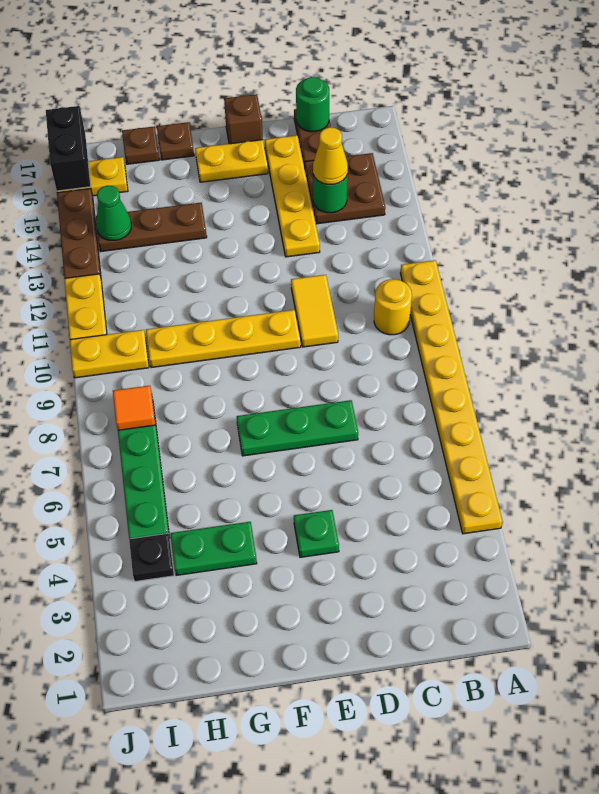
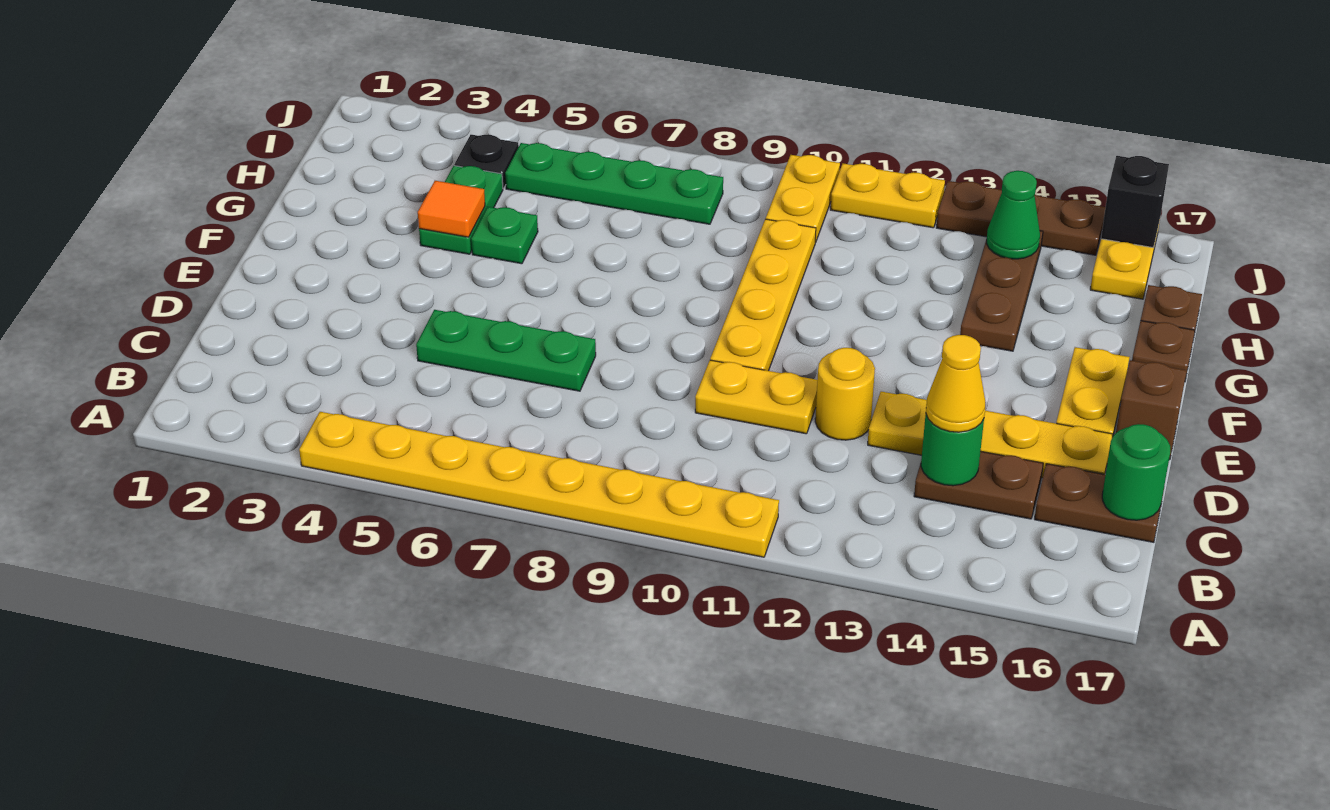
yellow 1x1 round brick [374,279,412,335] -> yellow 1x1 round brick moved to [815,348,875,440]
brown 2x2 plate [305,153,385,224] -> brown 1x2 plate [914,451,1043,519]
green 1x3 plate [237,400,358,456] -> green 1x3 plate turned to [416,310,596,391]
yellow 1x2 tile [291,275,338,347] -> yellow 1x2 plate [695,360,817,434]
green 1x1 plate [294,510,339,557] -> green 1x1 plate moved to [471,207,538,264]
orange 1x1 tile [113,386,155,430] -> orange 1x1 tile moved to [418,181,485,237]
black 1x2 brick [46,106,91,191] -> black 1x1 brick [1101,156,1169,248]

